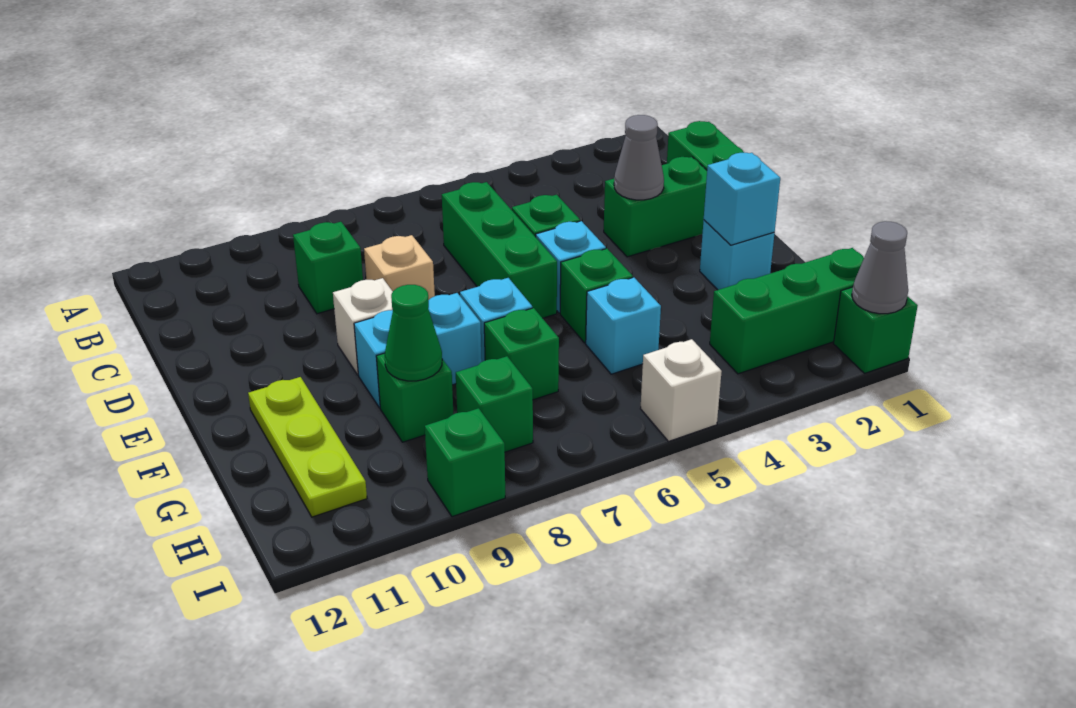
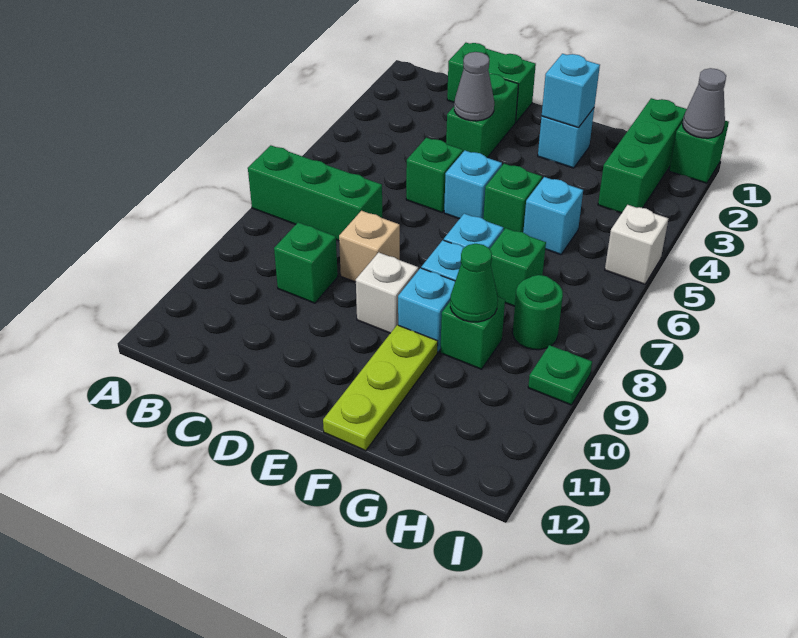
green 1x3 brick [442,182,557,318] -> green 1x3 brick moved to [248,145,382,241]
lime 1x3 plate [248,377,367,517] -> lime 1x3 plate turned to [323,325,438,451]
green 1x1 brick [456,356,533,452] -> green 1x1 round brick [513,275,563,350]
green 1x1 brick [425,408,505,517] -> green 1x1 plate [528,345,592,405]

